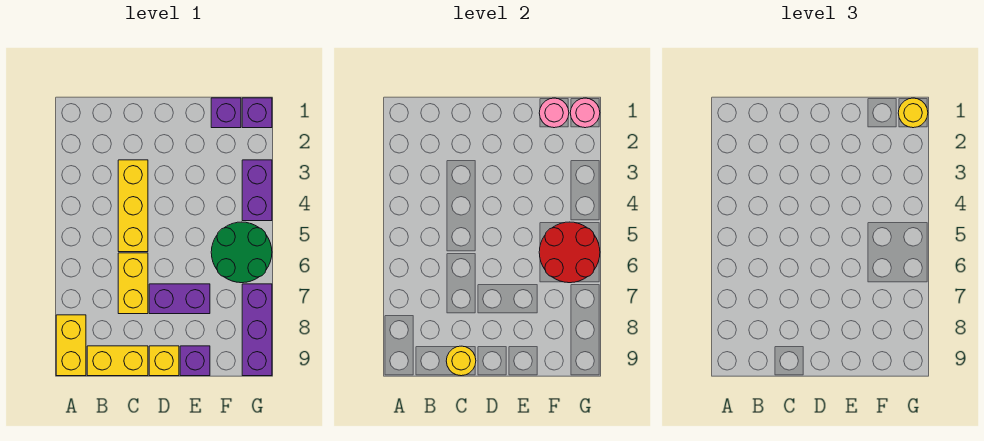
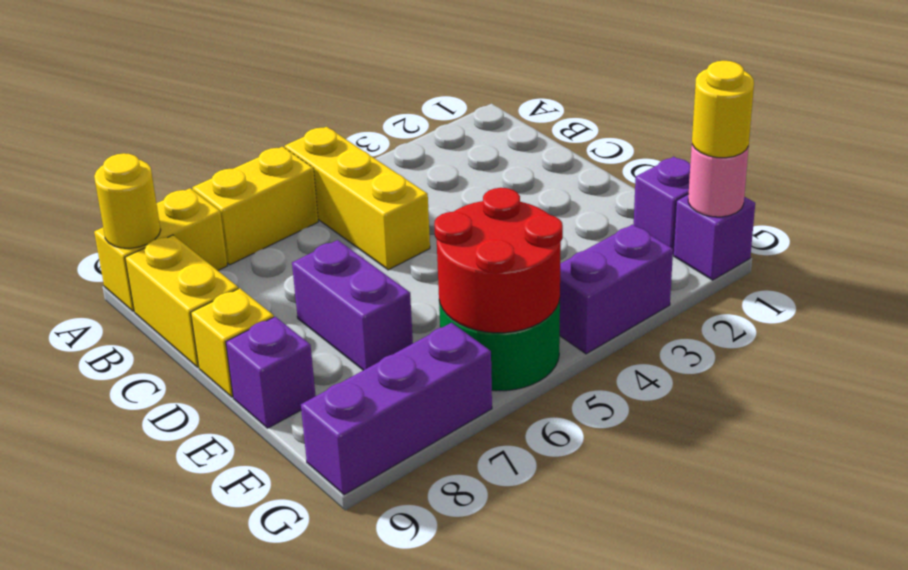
yellow 1x3 brick [118,160,148,252] -> yellow 1x3 brick turned to [285,127,430,270]
yellow 1x2 brick [118,253,148,314] -> yellow 1x2 brick moved to [192,147,318,265]
yellow 1x1 round brick [446,346,476,376] -> yellow 1x1 round brick moved to [94,153,161,248]
pink 1x1 round brick [539,98,569,128] -> none

